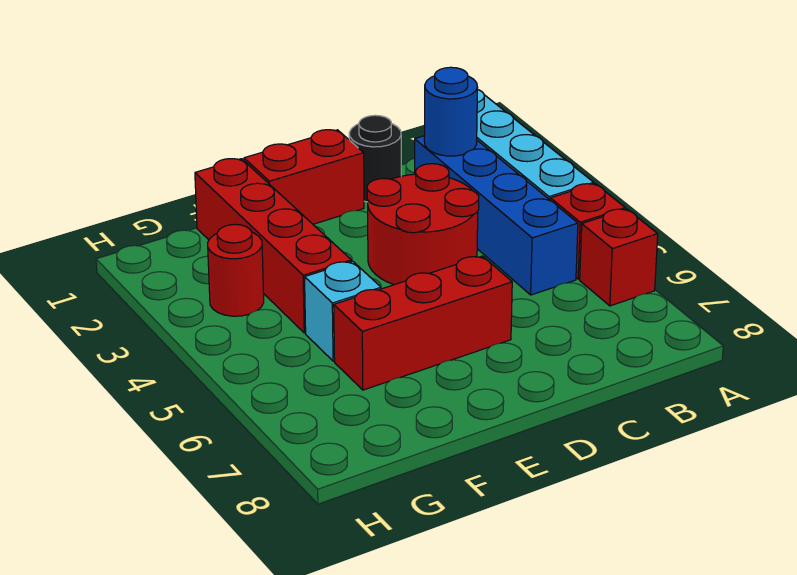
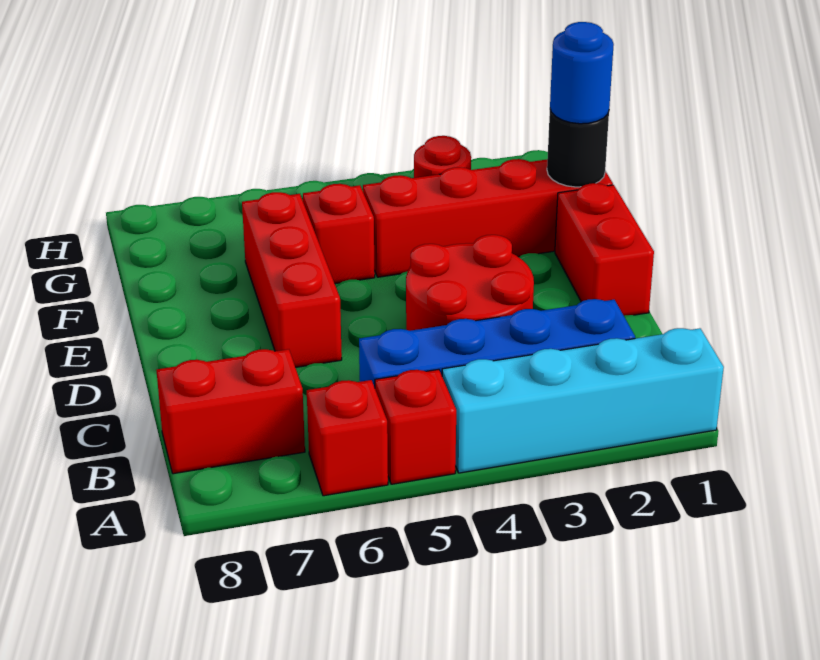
blue 1x1 round brick [424,67,477,156] -> blue 1x1 round brick moved to [550,22,614,124]
none -> red 1x2 brick [157,349,305,474]
black 1x1 round brick [349,115,401,202] -> black 1x1 round brick moved to [547,110,609,187]
cyan 1x1 brick [305,261,381,361] -> red 1x1 brick [303,184,375,284]

